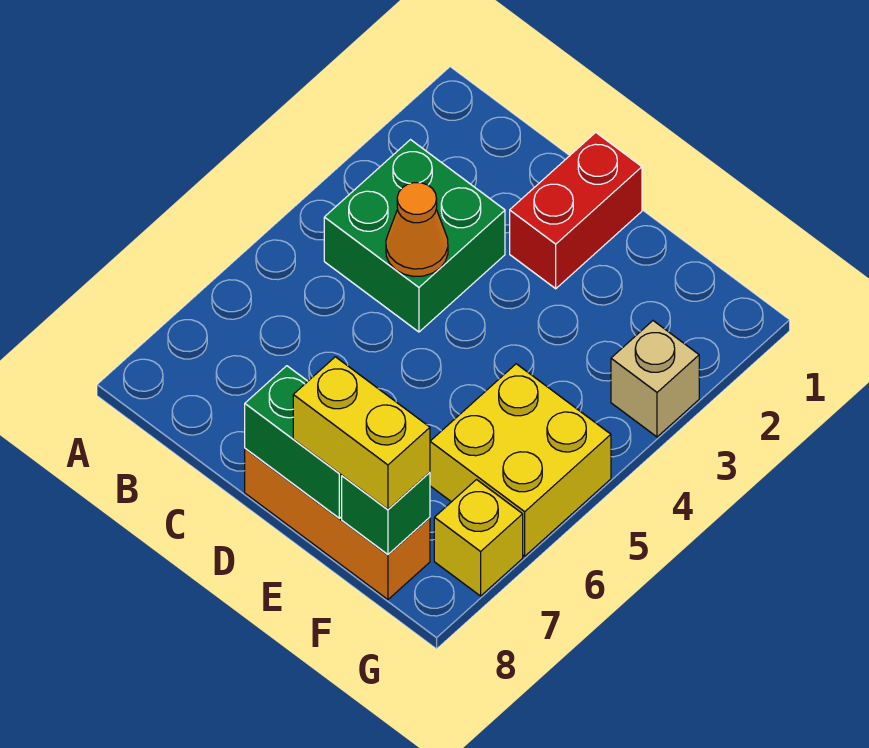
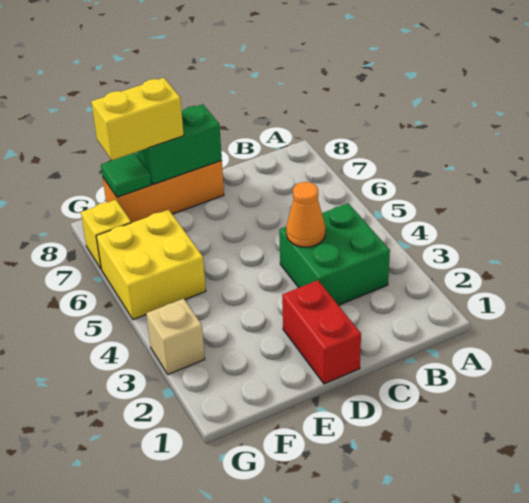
green 1x1 brick [342,472,430,554] -> green 1x1 tile [101,153,151,197]

